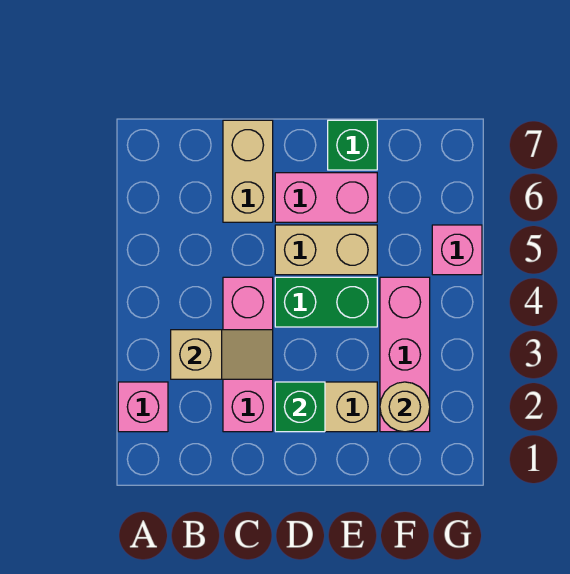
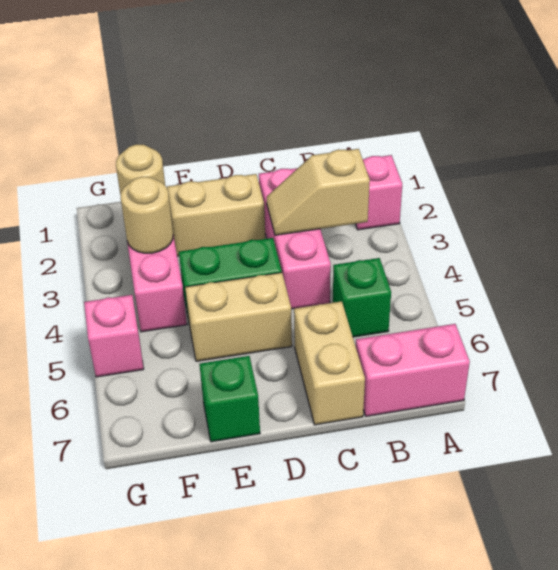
green 1x1 brick [275,382,325,432] -> green 1x1 brick moved to [333,258,391,337]
pink 1x2 brick [275,173,377,222] -> pink 1x2 brick moved to [356,324,470,416]
none -> tan 1x1 round brick [121,177,173,253]

